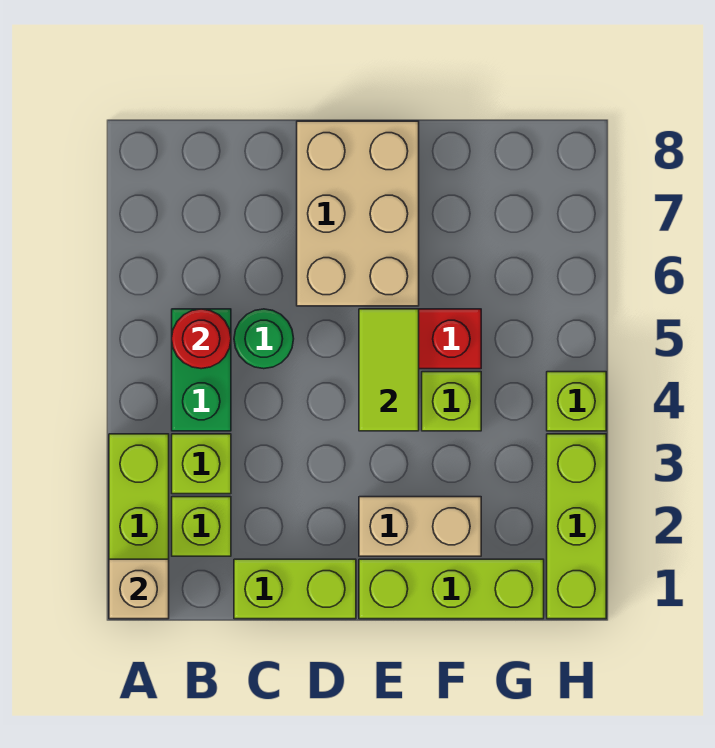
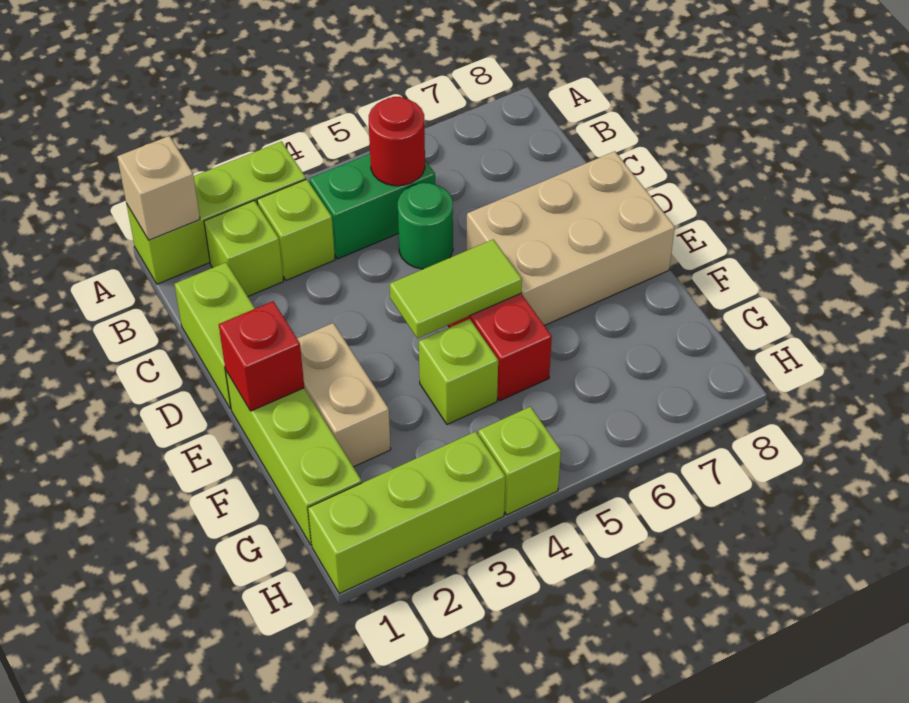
none -> red 1x1 brick [219,301,304,411]

